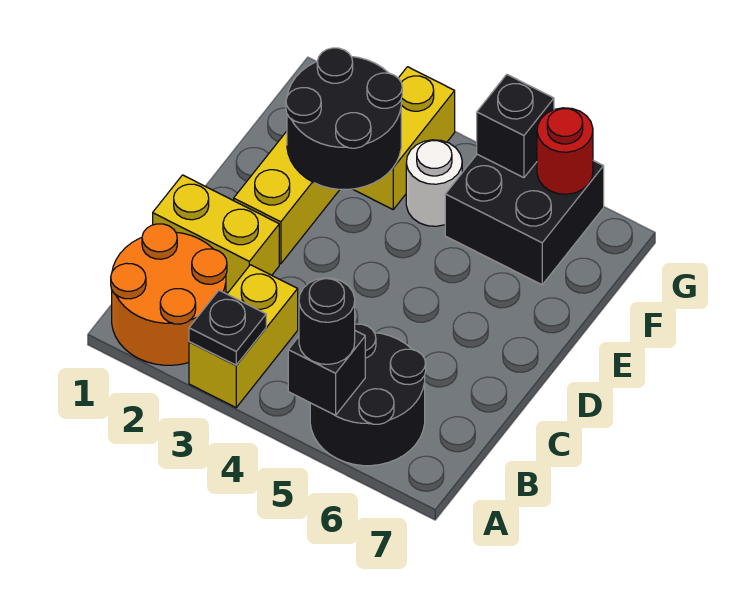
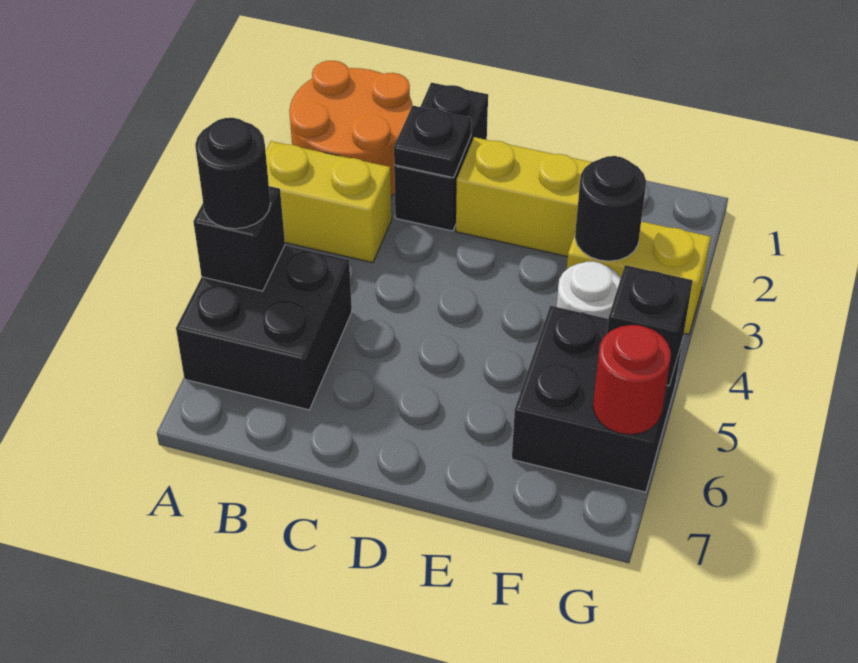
black 1x1 plate [189,290,266,365] -> black 1x1 plate moved to [394,105,471,178]
black 2x2 round brick [310,324,426,466] -> black 2x2 brick [176,245,352,410]
yellow 1x2 brick [153,175,279,293] -> black 1x2 brick [394,83,488,231]
black 2x2 round brick [286,48,402,189] -> black 1x1 round brick [575,156,646,261]

